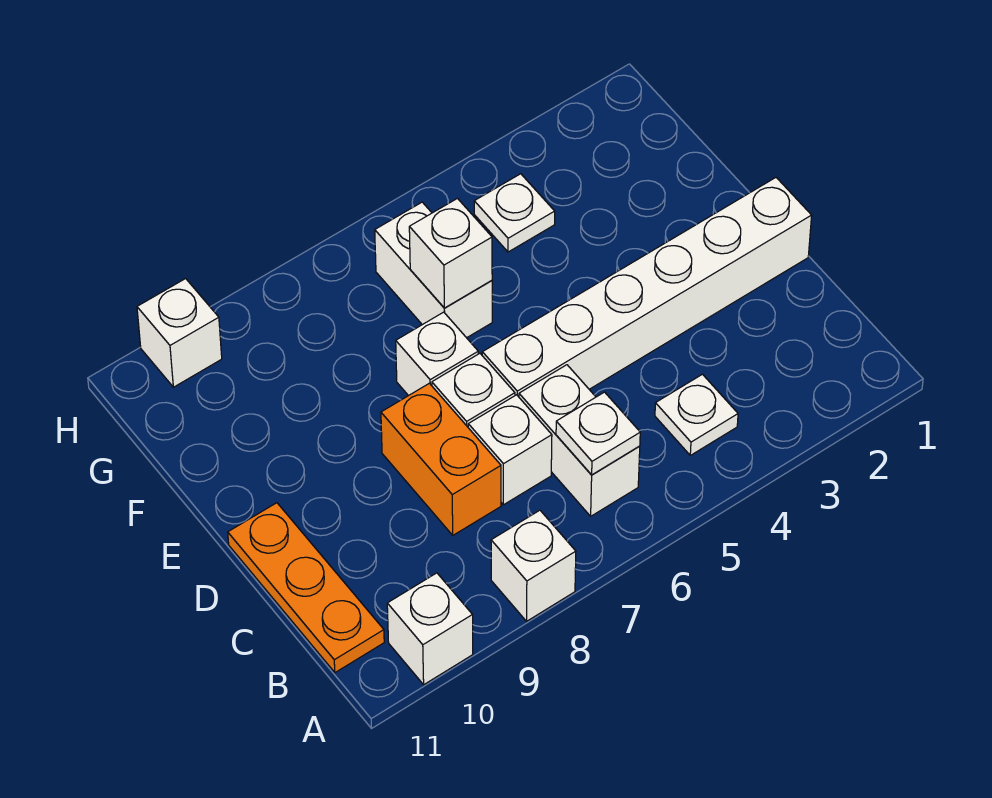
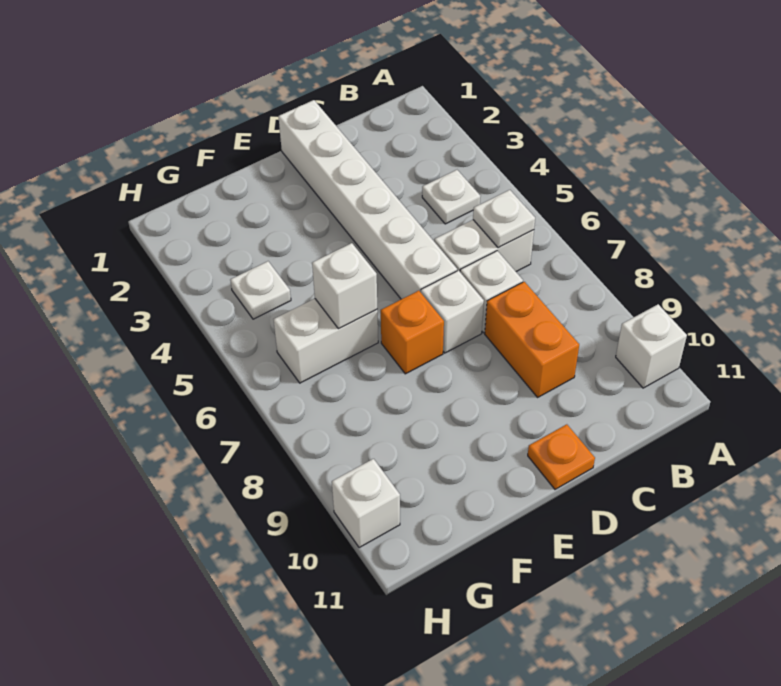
white 1x1 brick [491,510,576,621] -> none
orange 1x3 plate [228,503,384,672] -> orange 1x1 plate [528,424,595,489]
orange 1x2 brick [381,383,501,535] -> orange 1x2 brick turned to [485,282,579,397]
white 1x1 brick [396,312,478,396] -> orange 1x1 brick [381,291,444,374]

